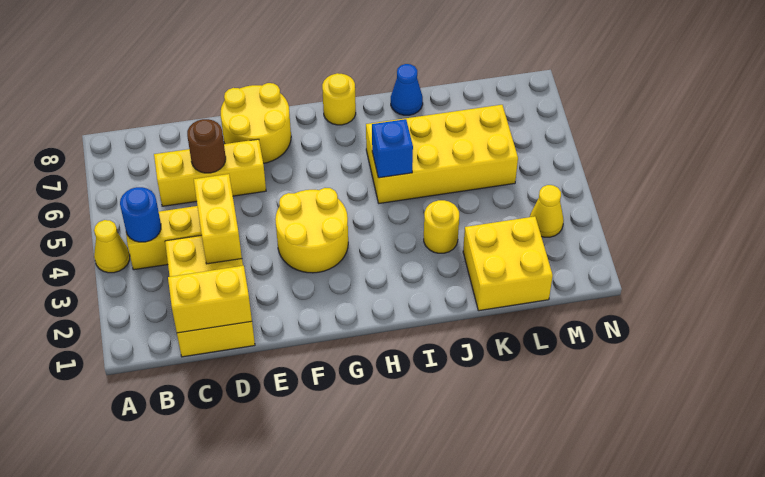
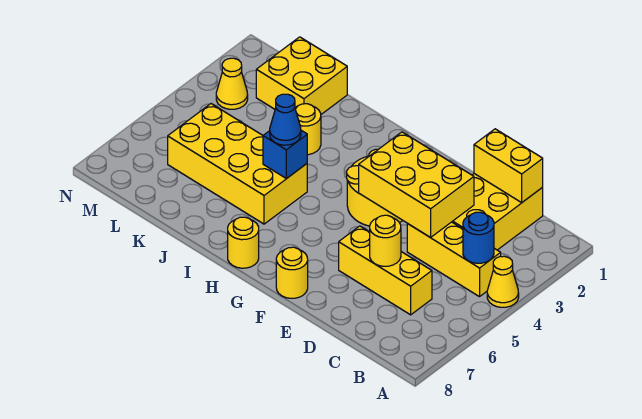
yellow 1x2 brick [194,174,242,264] -> yellow 2x3 brick [359,132,474,238]
brown 1x1 round brick [187,119,226,173] -> yellow 1x1 round brick [370,215,401,266]
yellow 2x2 round brick [221,83,291,163] -> yellow 1x1 round brick [276,247,308,298]
blue 1x1 cone [391,64,423,115] -> blue 1x1 cone moved to [270,94,301,145]

